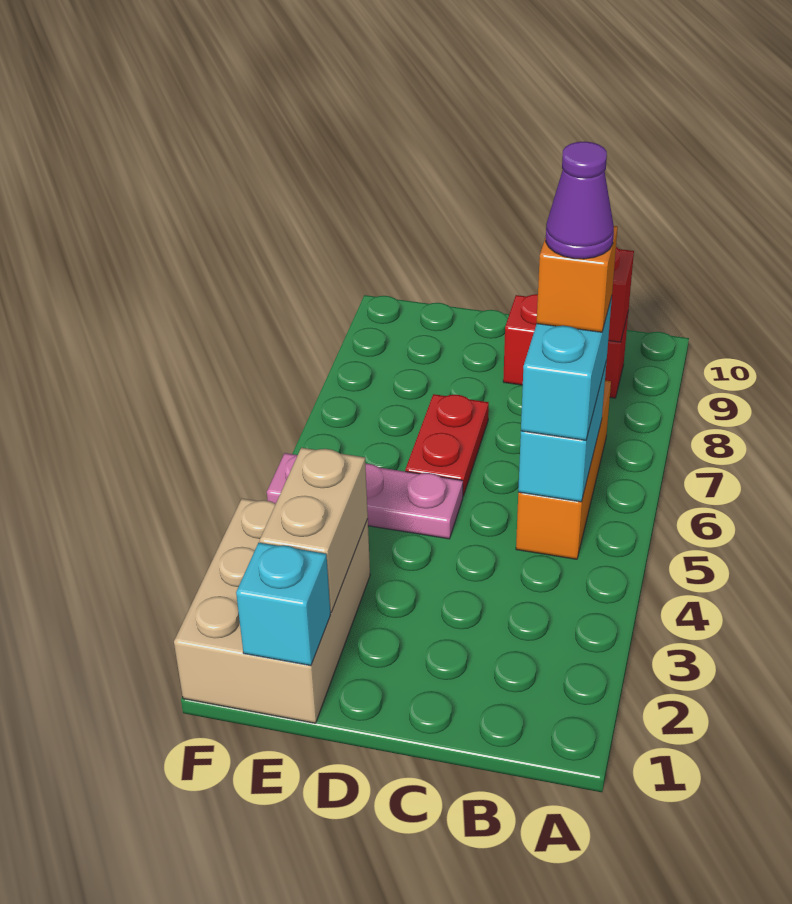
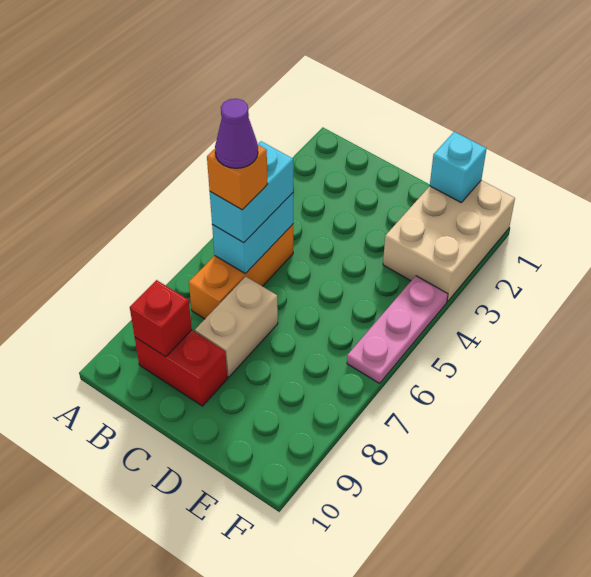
pink 1x3 plate [267,453,463,539] -> pink 1x3 plate turned to [347,276,448,383]
red 1x2 plate [405,394,489,496] -> none
tan 1x2 brick [260,448,368,612] -> tan 1x2 brick moved to [195,277,278,377]

